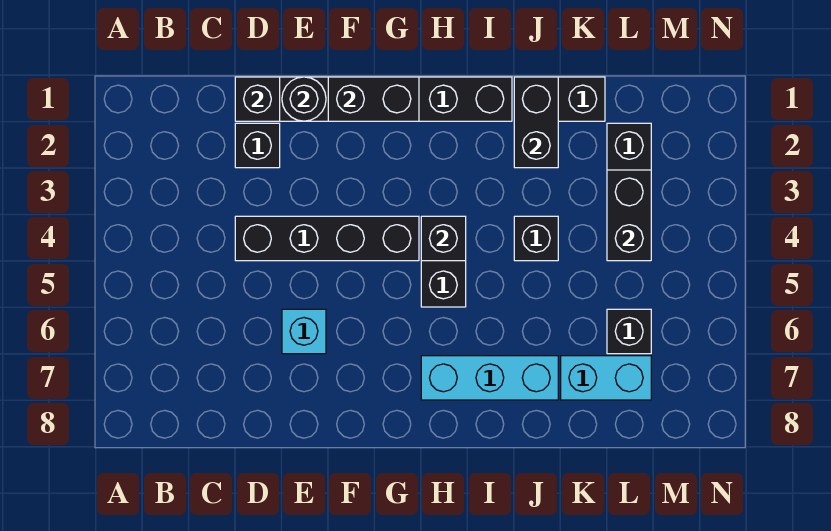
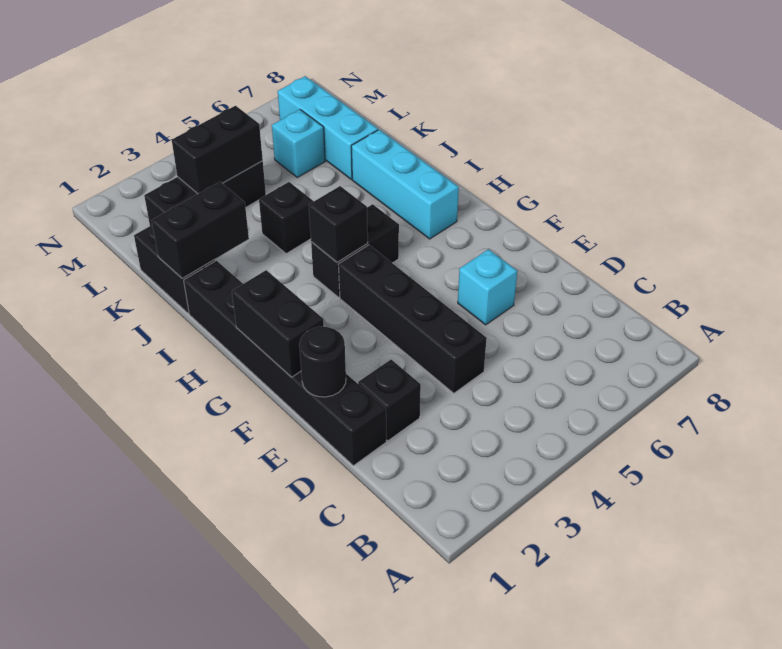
black 1x1 brick [235,77,280,121] -> none
cyan 1x2 brick [561,356,651,400] -> cyan 1x3 brick [278,76,378,179]
black 1x1 brick [607,309,651,354] -> cyan 1x1 brick [272,110,325,177]

